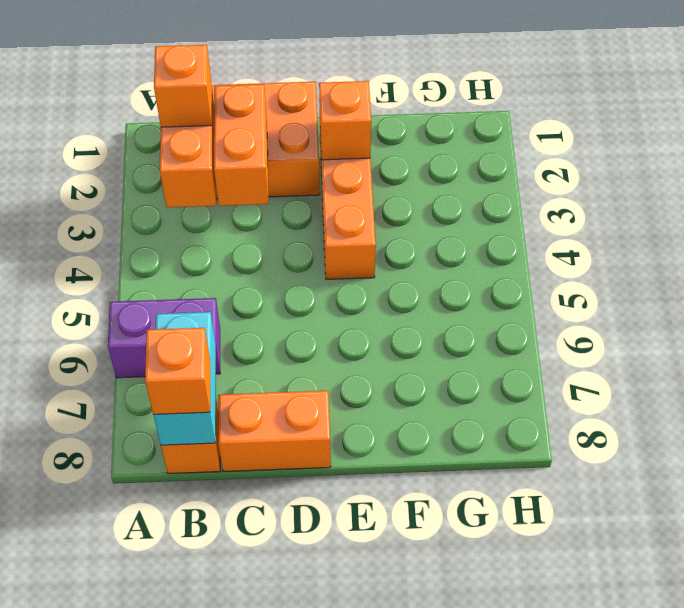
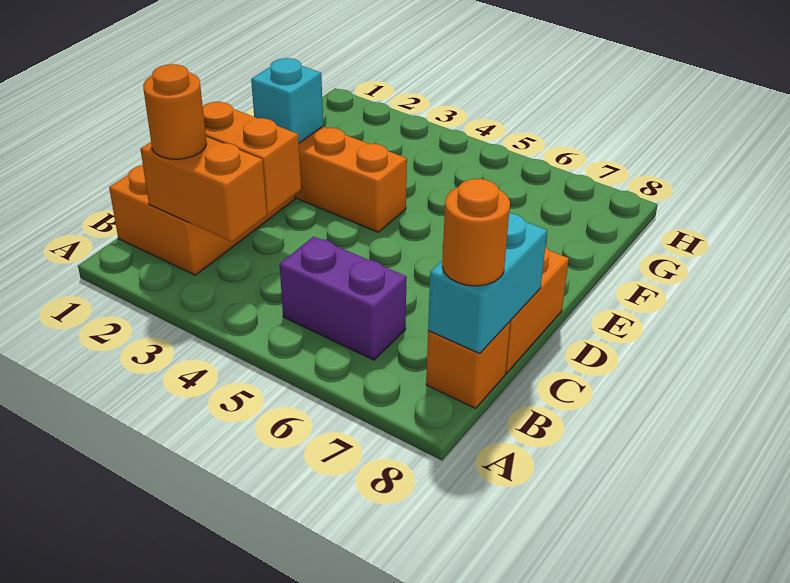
purple 1x2 brick [108,298,220,378] -> purple 1x2 brick turned to [279,236,407,360]
orange 1x1 brick [154,45,212,127] -> orange 1x1 round brick [143,64,207,159]
cyan 1x2 brick [153,312,216,445] -> cyan 1x2 brick turned to [428,213,547,353]
orange 1x1 brick [145,328,210,415] -> orange 1x1 round brick [442,179,510,286]
orange 1x1 brick [319,81,371,160] -> cyan 1x1 brick [251,58,323,143]

